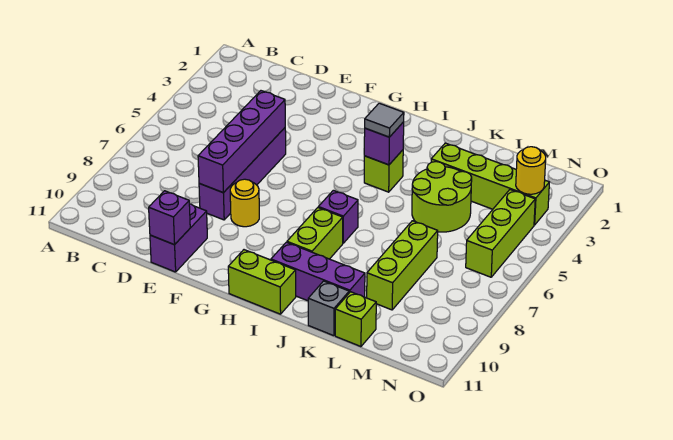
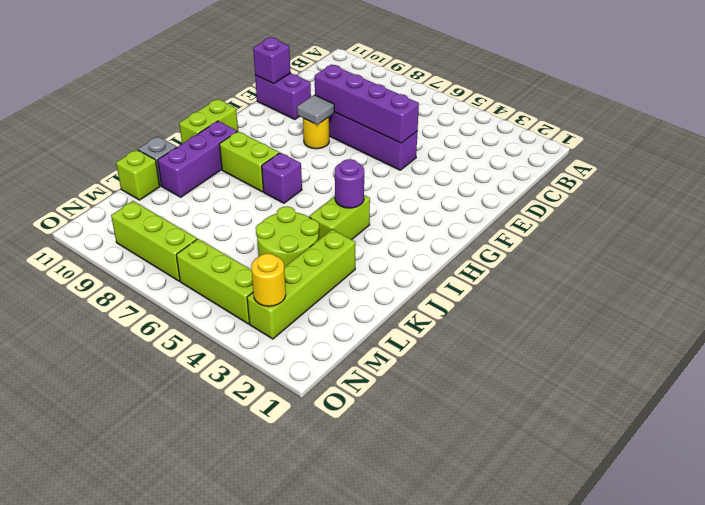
lime 1x1 brick [364,150,403,192] -> lime 1x2 brick [309,195,370,240]
purple 1x1 brick [364,122,404,165] -> purple 1x1 round brick [335,159,364,208]
grey 1x1 tile [365,103,404,137] -> grey 1x1 tile moved to [297,95,334,125]
lime 1x3 brick [367,221,438,310] -> lime 1x3 brick moved to [111,201,197,281]

